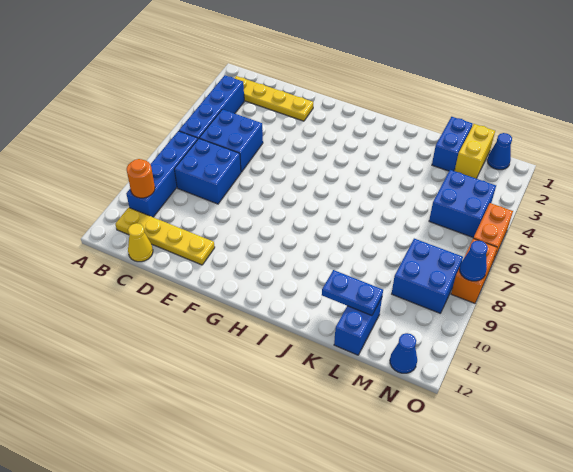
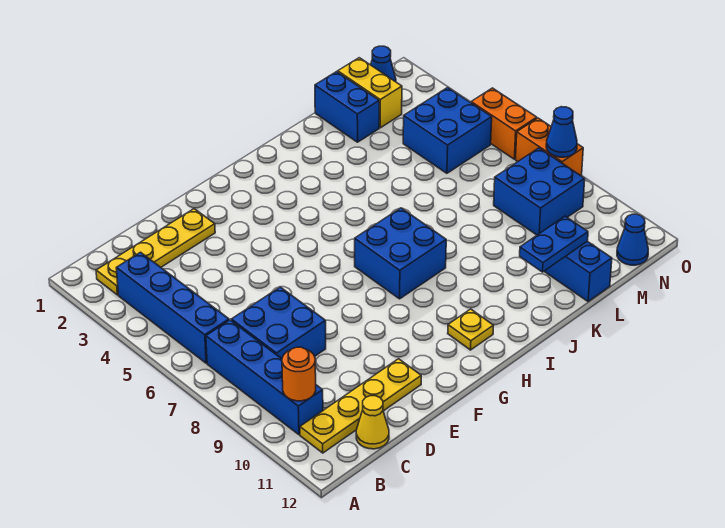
blue 2x2 brick [199,109,263,172] -> blue 2x2 brick moved to [355,208,446,299]
none -> yellow 1x1 plate [448,309,493,350]

